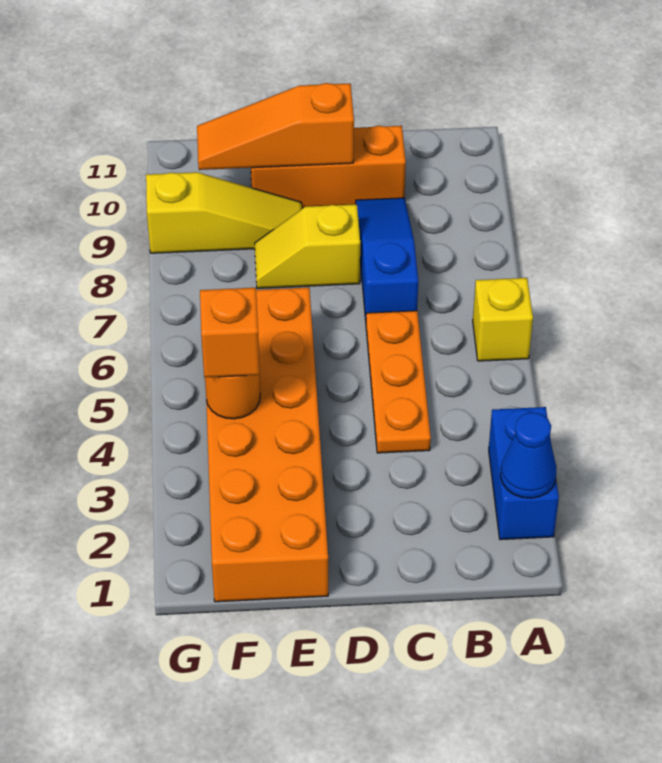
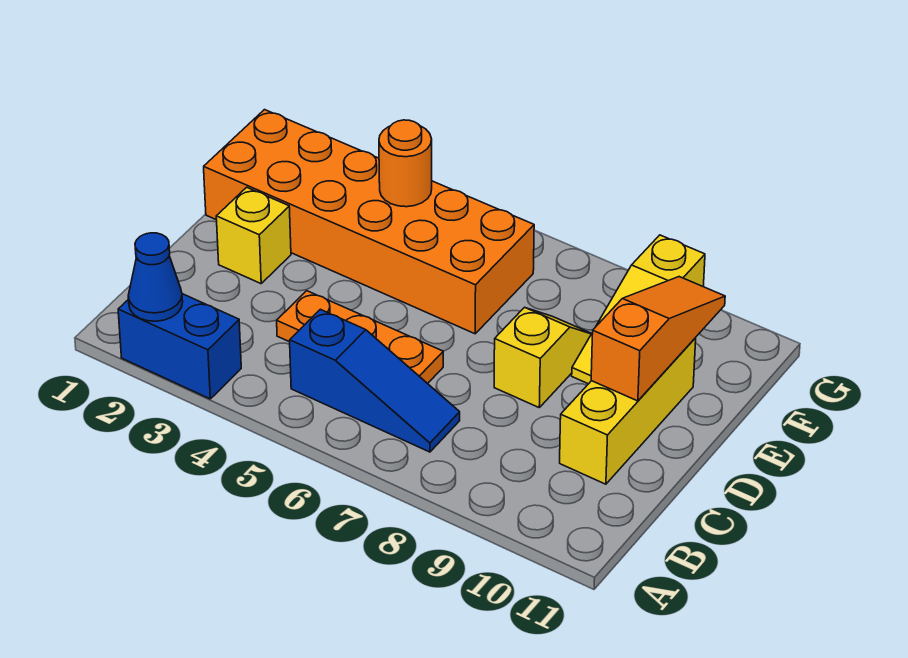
yellow 1x1 brick [473,278,533,361] -> yellow 1x1 brick moved to [216,187,291,284]
blue 1x3 slope [356,198,418,320] -> blue 1x3 slope moved to [290,309,460,452]
orange 1x3 brick [251,126,406,208] -> yellow 1x3 brick [560,338,696,484]
orange 1x1 brick [200,288,260,377] -> none

